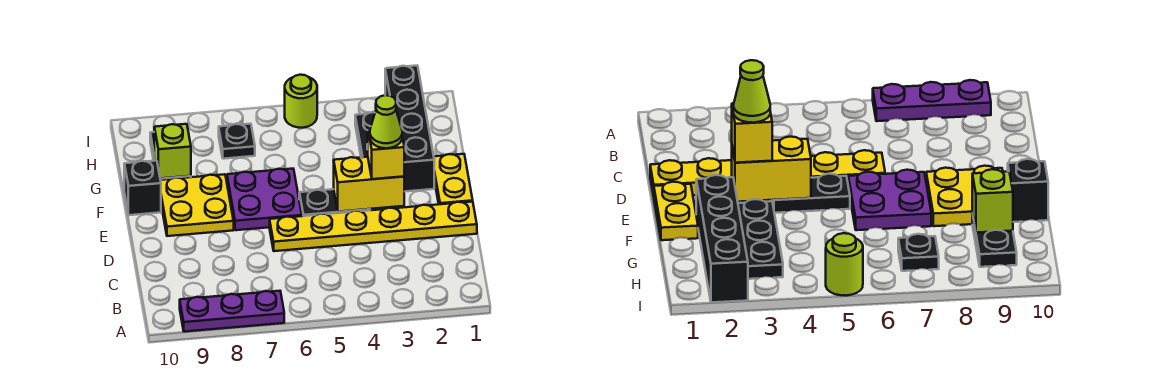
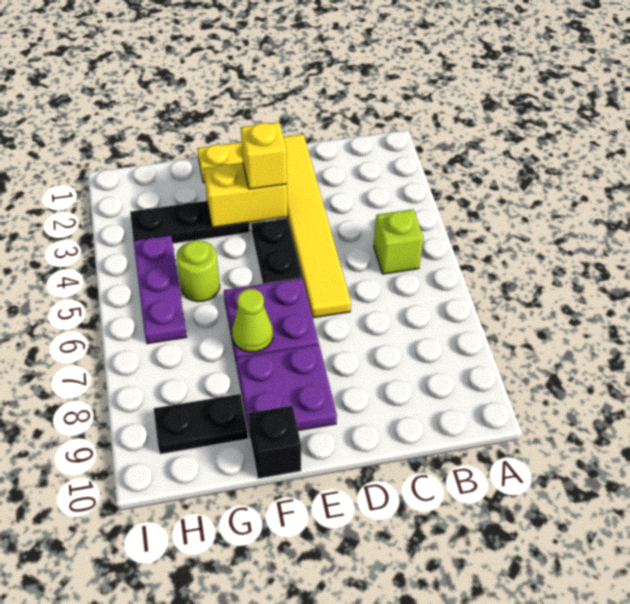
purple 1x3 plate [180,291,284,332] -> purple 1x3 plate moved to [134,235,187,344]
yellow 1x6 plate [270,202,477,251] -> yellow 1x6 tile [283,134,351,318]
yellow 1x2 brick [334,157,404,212] -> yellow 1x2 brick turned to [204,163,287,227]
lime 1x1 cone [370,95,402,148] -> lime 1x1 cone moved to [232,289,273,352]
yellow 2x2 plate [161,174,234,236] -> purple 2x2 plate [236,344,337,434]
black 1x4 brick [385,66,434,192] -> none
lime 1x1 brick [154,124,191,179] -> lime 1x1 brick moved to [374,209,424,274]
black 1x1 plate [219,124,255,159] -> none
lime 1x1 round brick [285,75,317,128] -> lime 1x1 round brick moved to [177,240,220,302]

